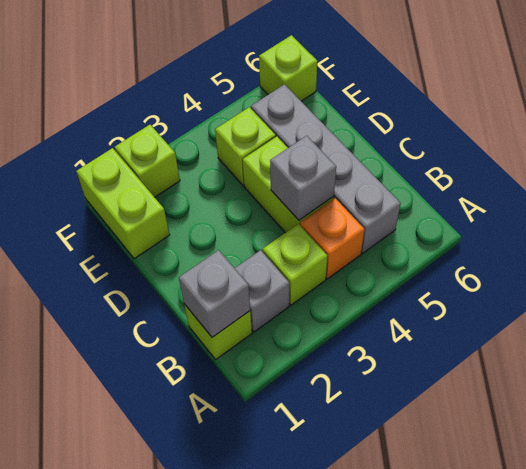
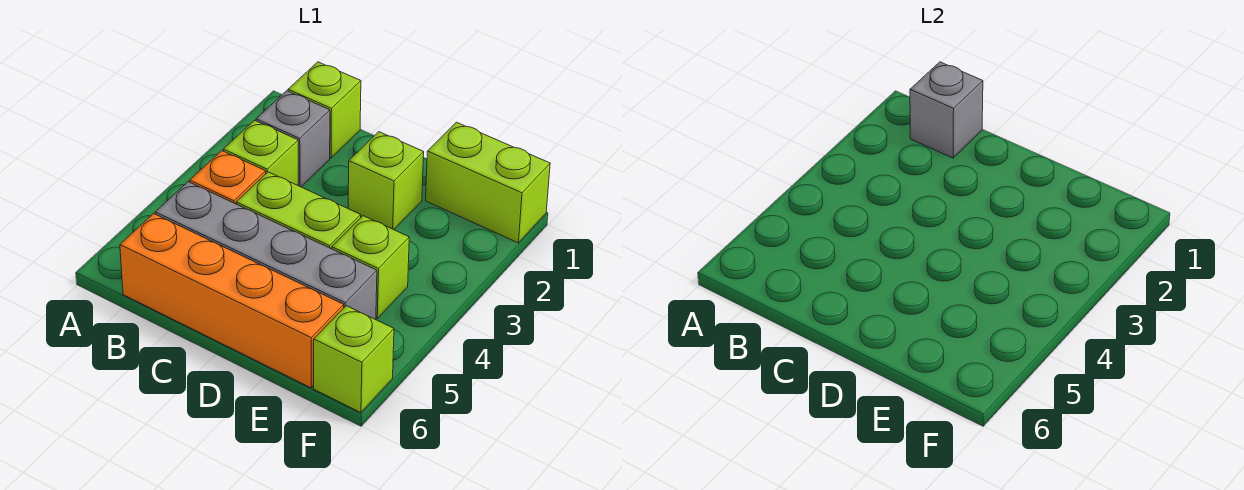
none -> orange 1x4 brick [120,214,344,388]
grey 1x1 brick [270,136,336,220] -> none
lime 1x1 brick [115,125,180,197] -> lime 1x1 brick moved to [348,132,424,230]

